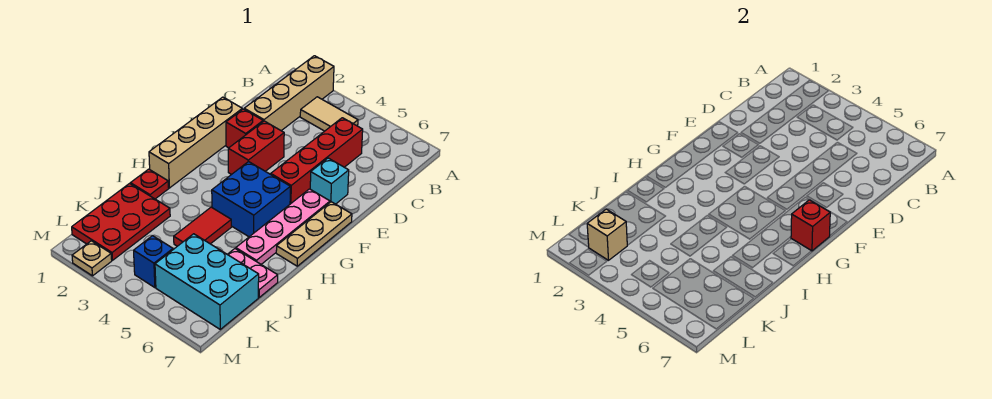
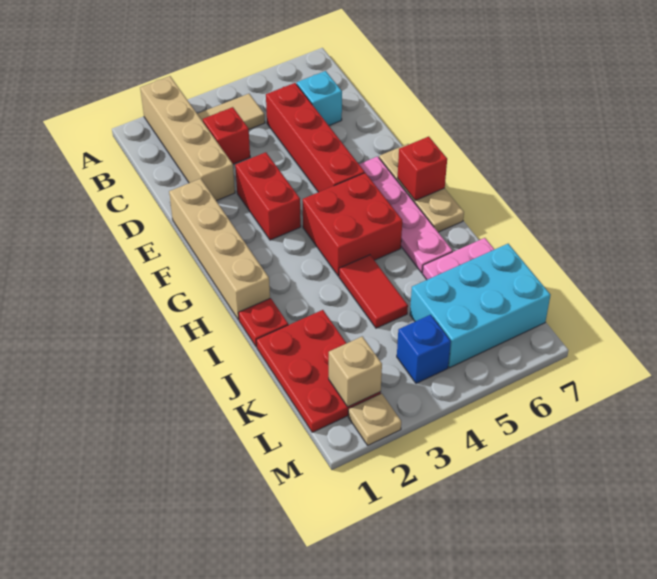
red 1x1 brick [226,109,263,148] -> red 1x1 brick moved to [203,107,250,164]
cyan 1x1 brick [310,158,349,204] -> cyan 1x1 brick moved to [297,71,342,126]
blue 2x2 brick [212,161,290,237] -> red 2x2 brick [303,173,402,276]

